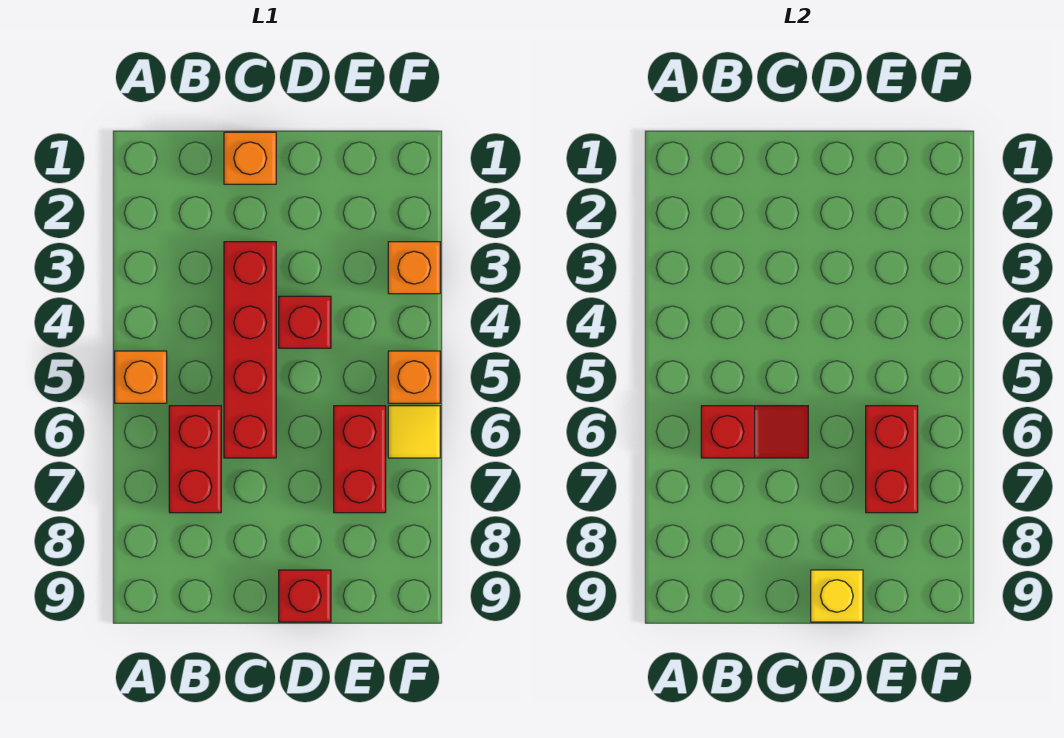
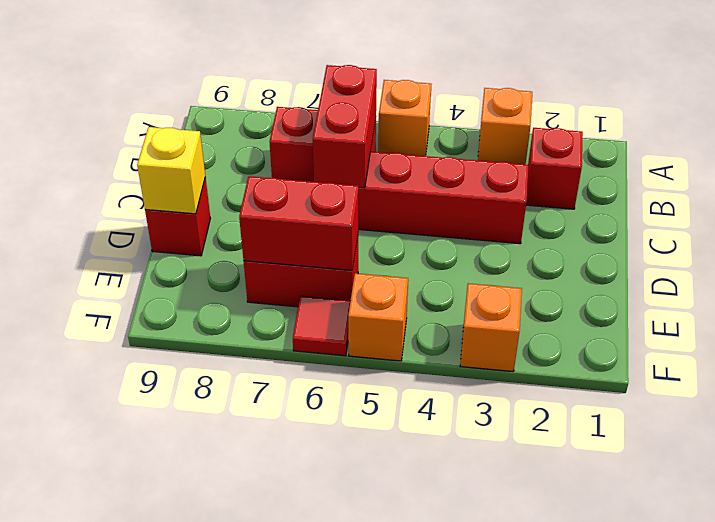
red 1x2 slope [701,406,808,458] -> red 1x2 brick [313,65,377,188]
orange 1x1 brick [224,132,276,184] -> orange 1x1 brick moved to [478,88,532,164]
red 1x1 brick [279,296,331,348] -> red 1x1 brick moved to [526,128,583,209]
yellow 1x1 tile [388,406,440,458] -> red 1x1 tile [293,296,350,356]

